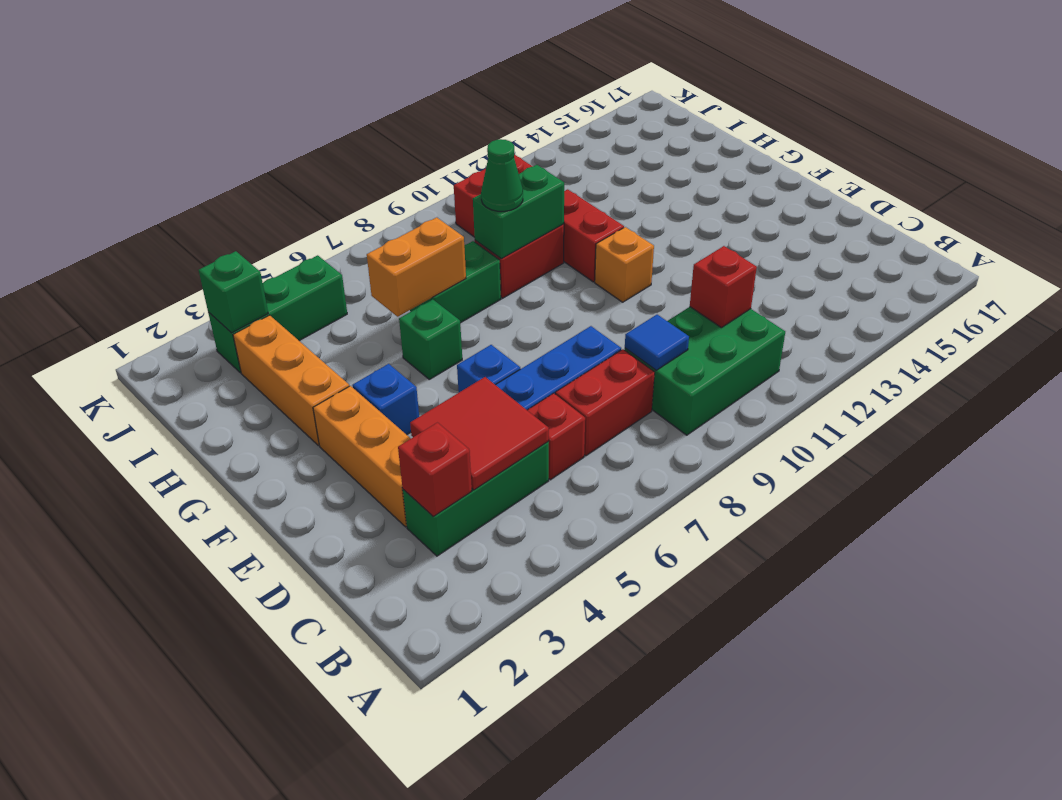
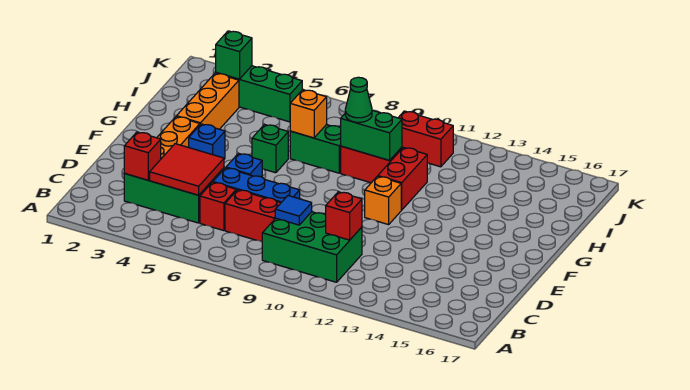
orange 1x2 brick [367,217,466,317] -> orange 1x1 brick [290,90,327,138]

